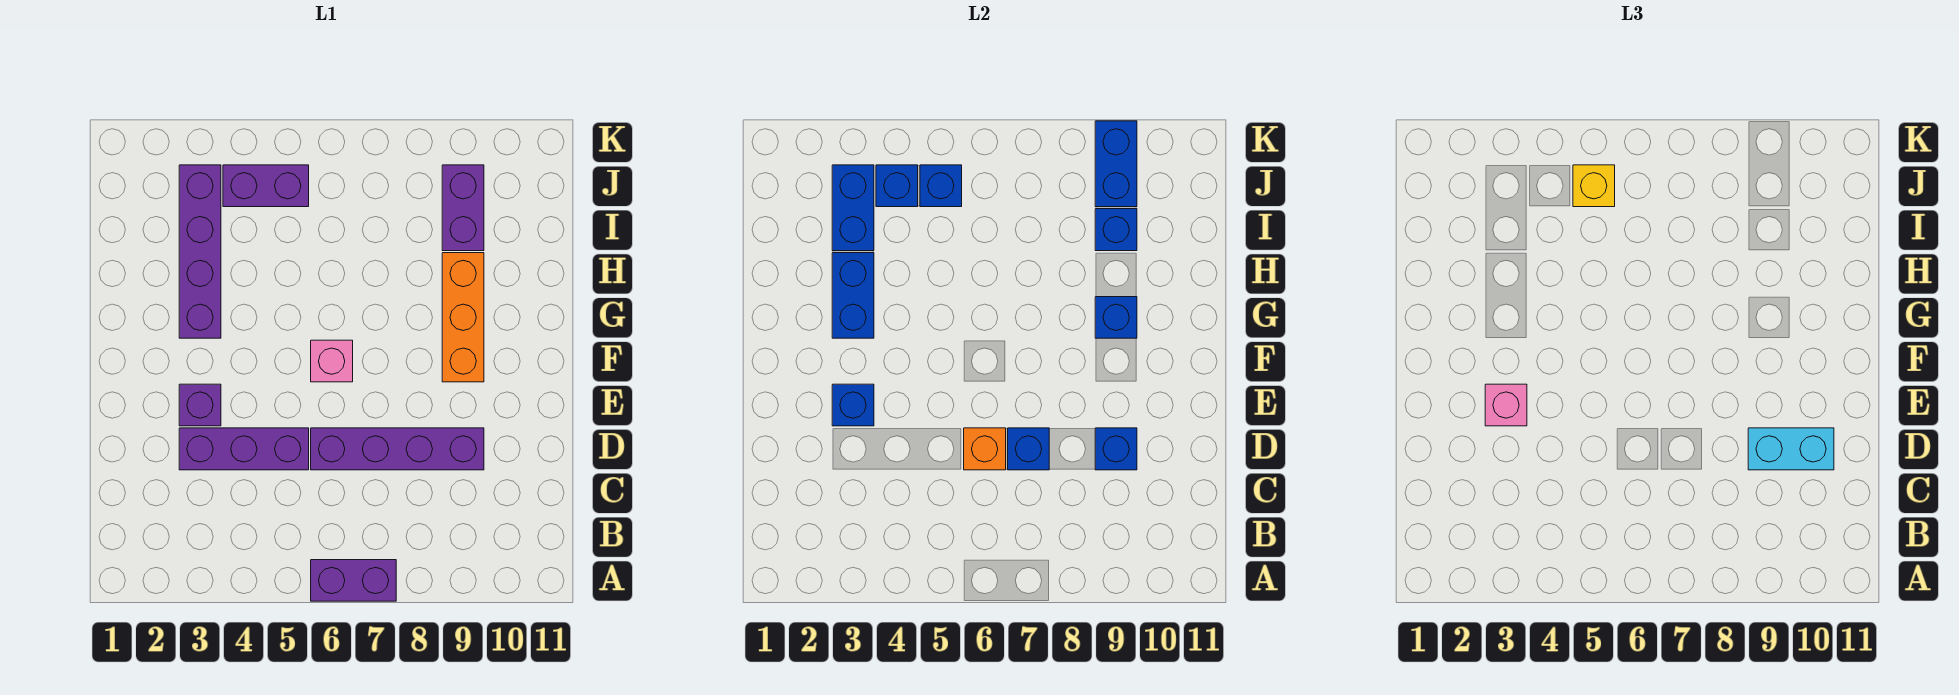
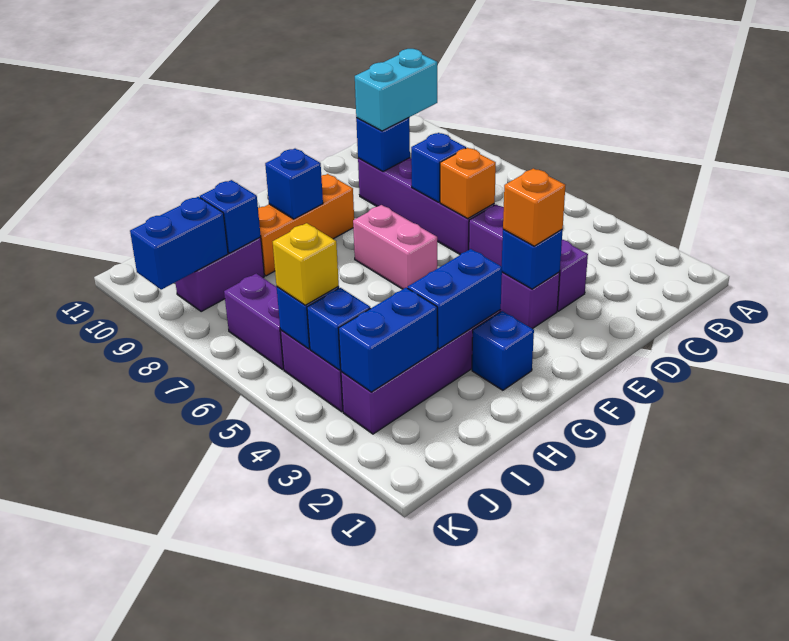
purple 1x2 brick [311,560,396,601] -> purple 1x2 brick moved to [224,274,284,369]
cyan 1x2 brick [1748,428,1834,470] -> cyan 1x2 brick turned to [355,49,437,131]
pink 1x1 brick [1485,384,1527,426] -> orange 1x1 brick [503,168,565,246]
pink 1x1 brick [311,340,353,382] -> pink 1x2 brick [353,205,437,289]
none -> blue 1x1 brick [472,311,534,390]

